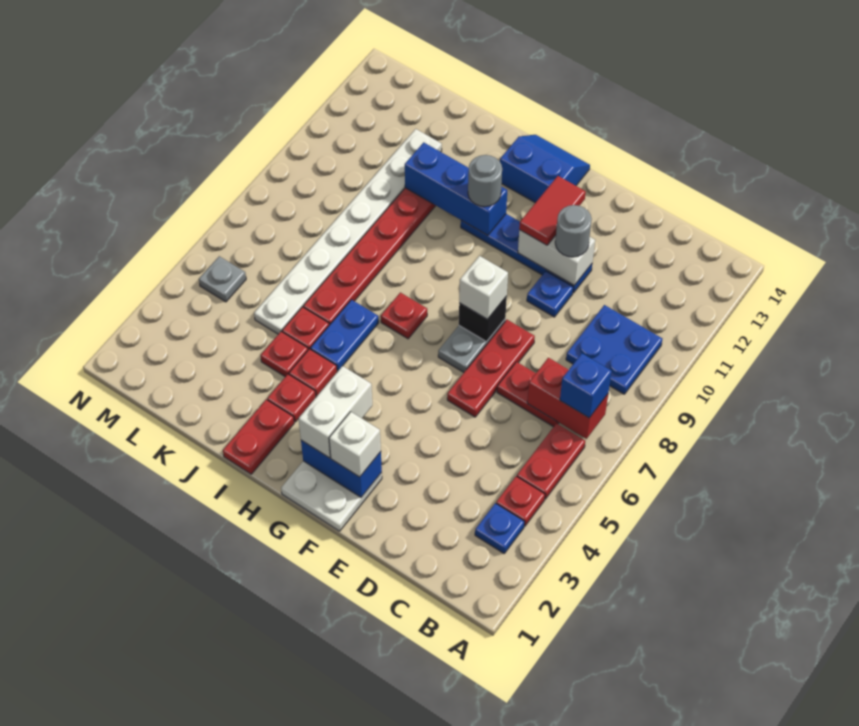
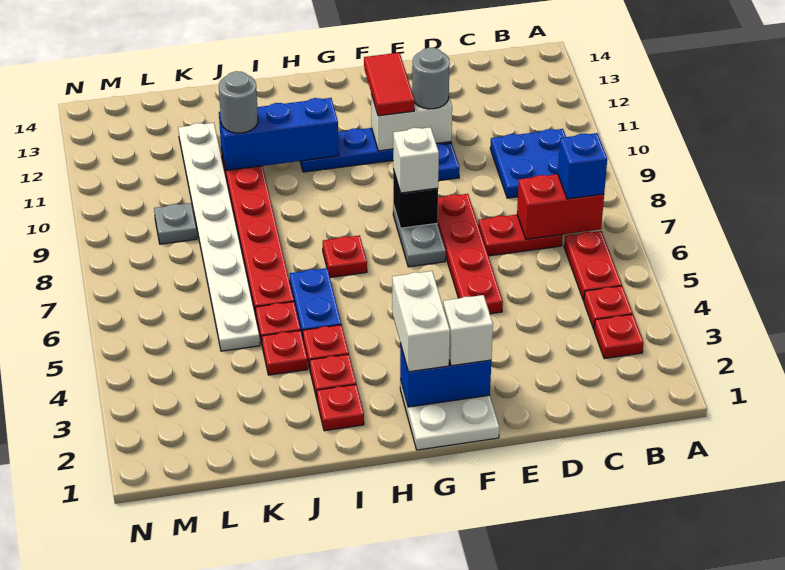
blue 1x1 plate [475,503,525,553] -> red 1x1 plate [594,314,644,359]
red 1x3 plate [447,320,535,417] -> red 1x4 plate [437,194,503,314]
blue 2x2 slope [500,135,590,203] -> none
grey 1x1 round brick [468,155,502,207] -> grey 1x1 round brick moved to [219,71,258,133]
red 1x2 plate [223,400,294,474] -> red 1x1 plate [317,384,364,431]
grey 1x1 plate [199,256,246,302] -> grey 1x1 plate moved to [154,203,197,244]

